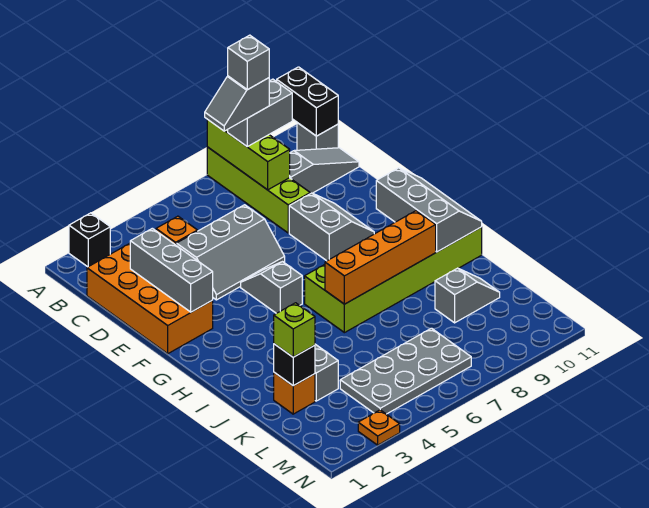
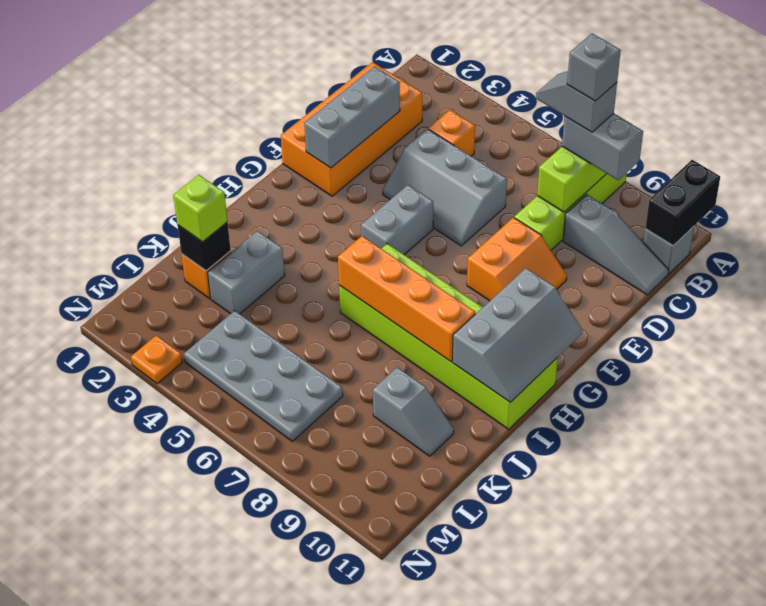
black 1x1 brick [69,213,110,267] -> none
grey 2x2 slope [289,193,374,261] -> orange 2x2 slope [467,217,567,301]
grey 1x2 slope [241,262,302,313] -> grey 1x2 brick [361,185,433,255]

